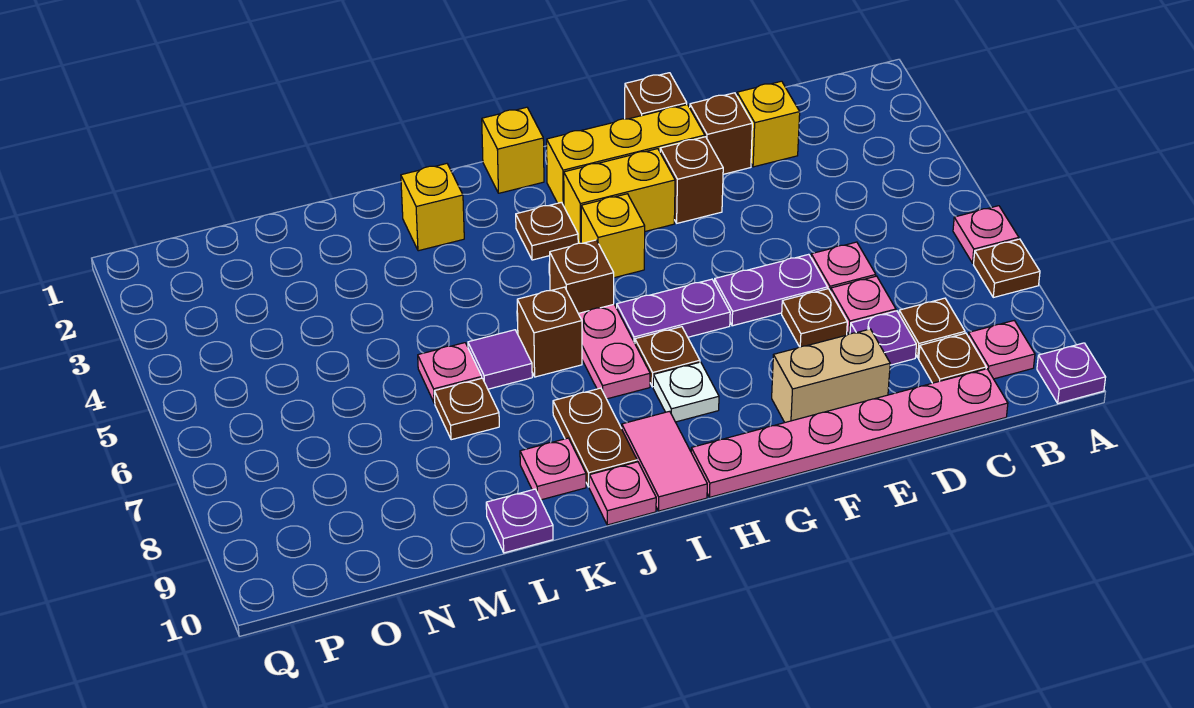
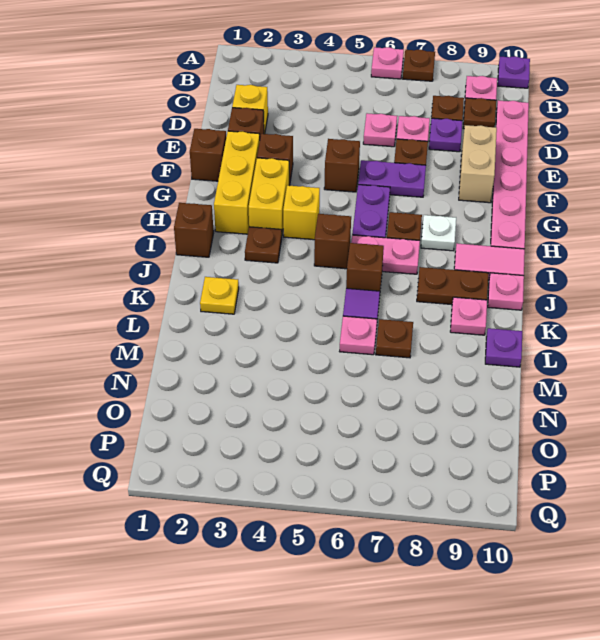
purple 1x2 plate [715,254,828,326] -> purple 1x2 plate turned to [358,160,426,197]
none -> brown 1x1 brick [324,139,360,192]
yellow 1x1 brick [482,107,544,193] -> brown 1x1 brick [174,203,214,257]
yellow 1x1 brick [401,164,464,251] -> yellow 1x1 plate [200,277,239,314]

